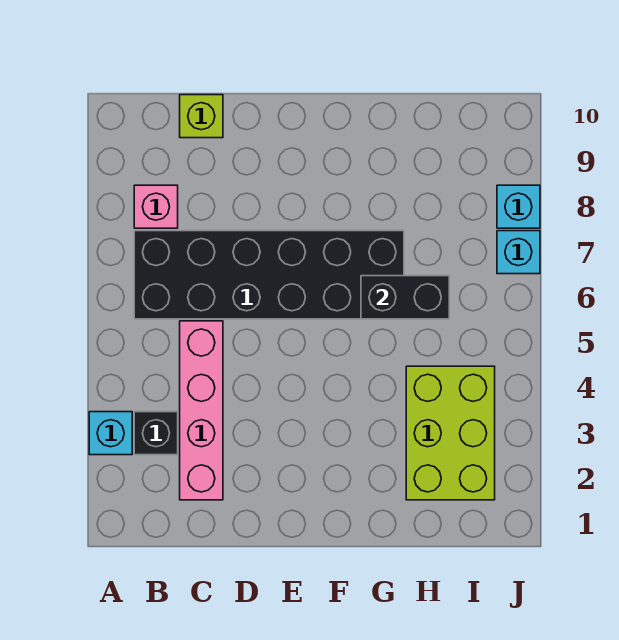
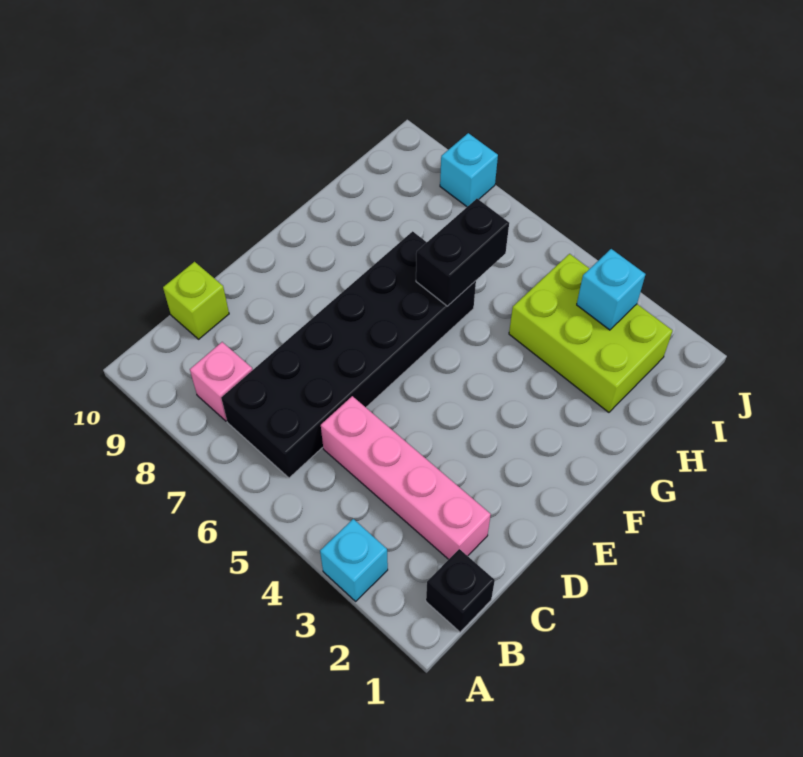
black 1x1 brick [134,412,178,455] -> black 1x1 brick moved to [426,549,495,632]
cyan 1x1 brick [497,231,540,274] -> cyan 1x1 brick moved to [577,249,645,330]

